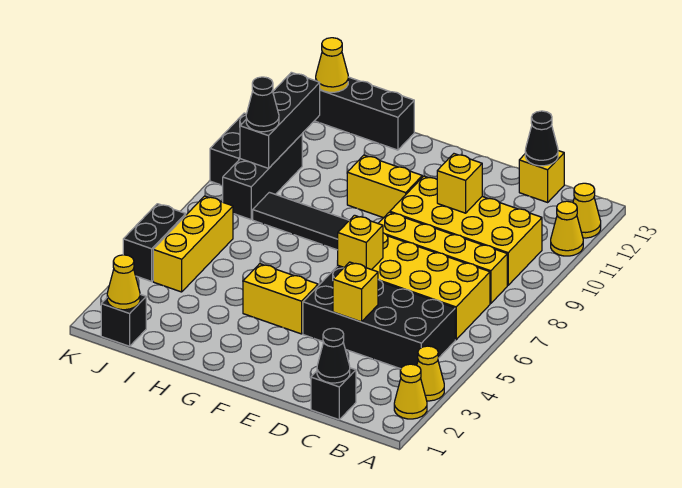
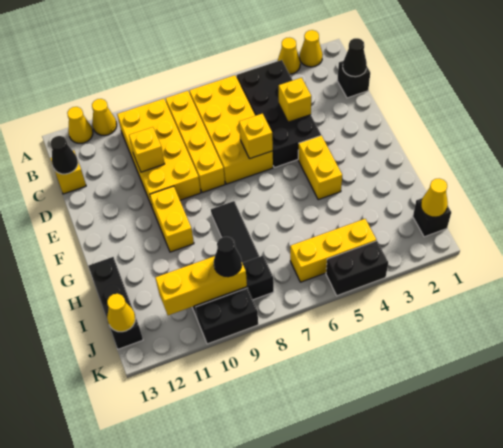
black 1x3 brick [240,72,320,168] -> yellow 1x3 brick [155,256,247,315]

